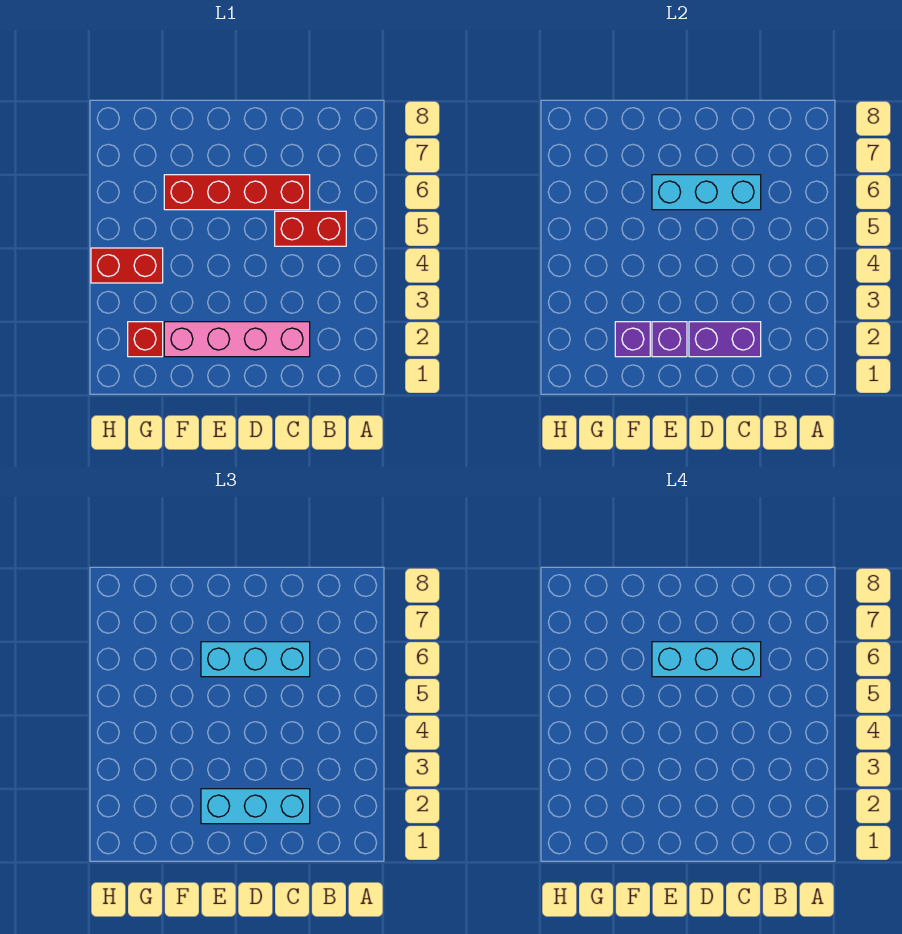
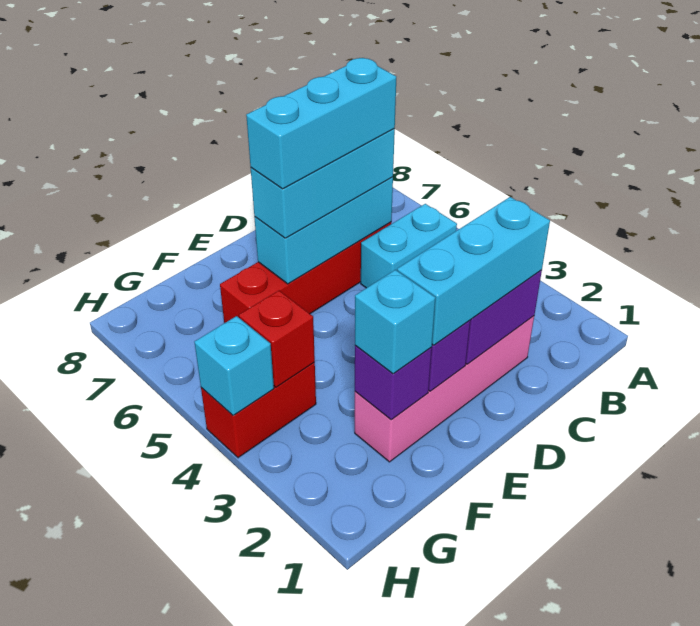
red 1x2 brick [275,211,346,246] -> cyan 1x2 brick [361,204,457,288]
none -> cyan 1x1 brick [355,270,436,374]
red 1x1 brick [128,322,163,357] -> red 1x1 brick moved to [239,291,315,387]
none -> cyan 1x1 brick [194,316,274,416]

